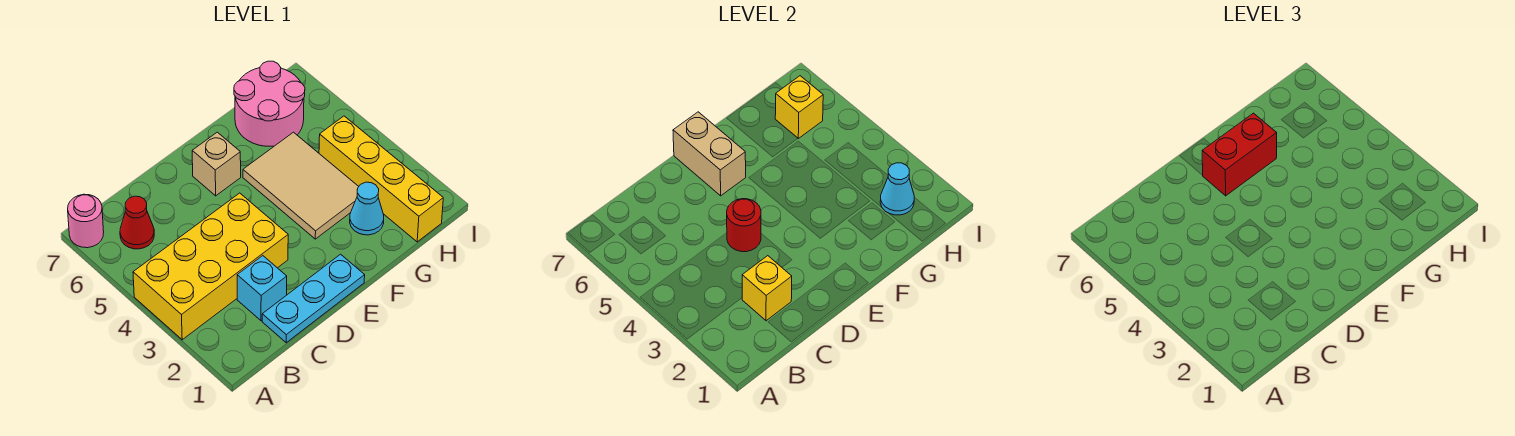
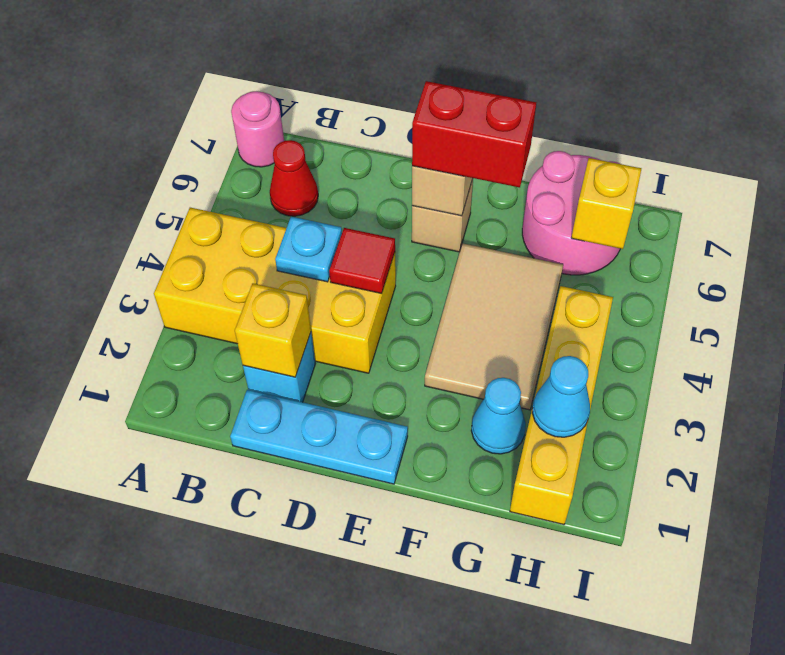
none -> cyan 1x1 plate [275,217,342,282]
red 1x1 round brick [727,199,761,252] -> red 1x1 tile [329,228,395,293]

